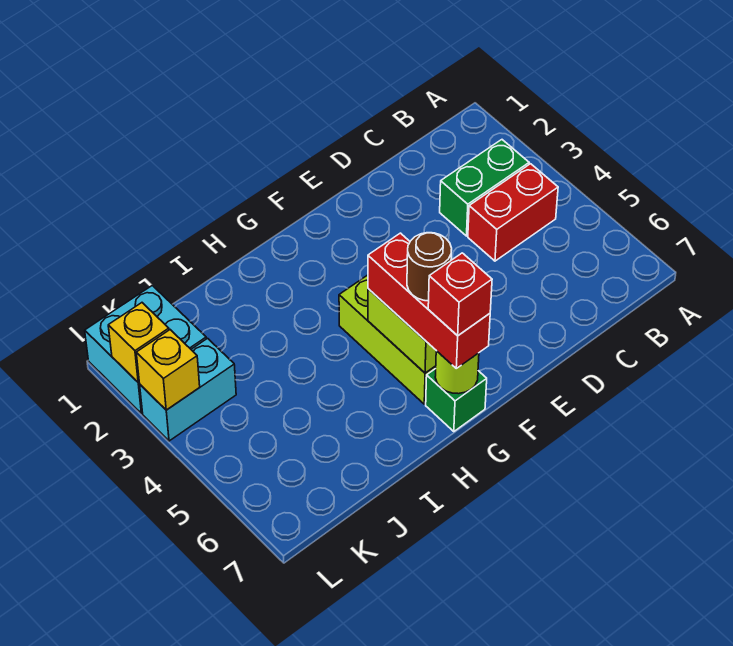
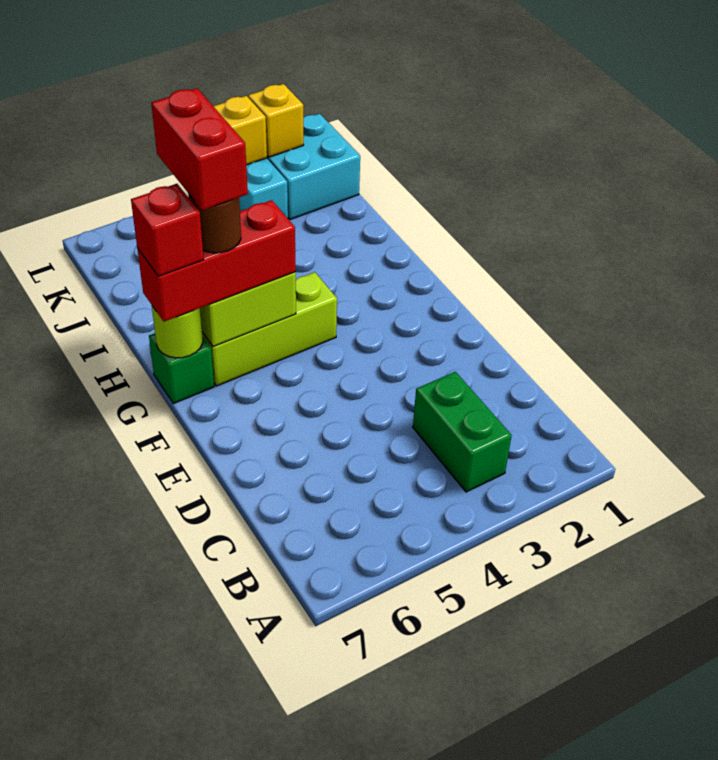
red 1x2 brick [468,164,558,261] -> red 1x2 brick moved to [151,88,248,210]

